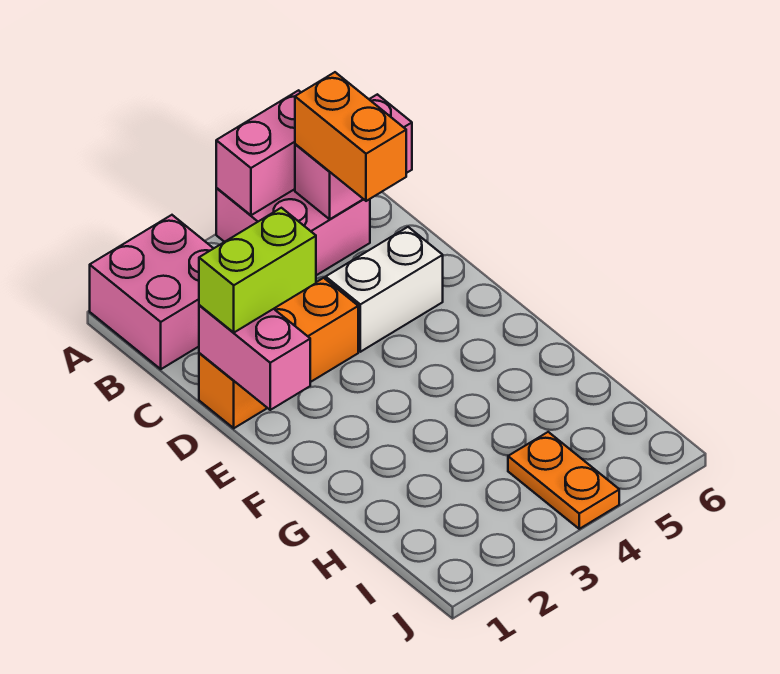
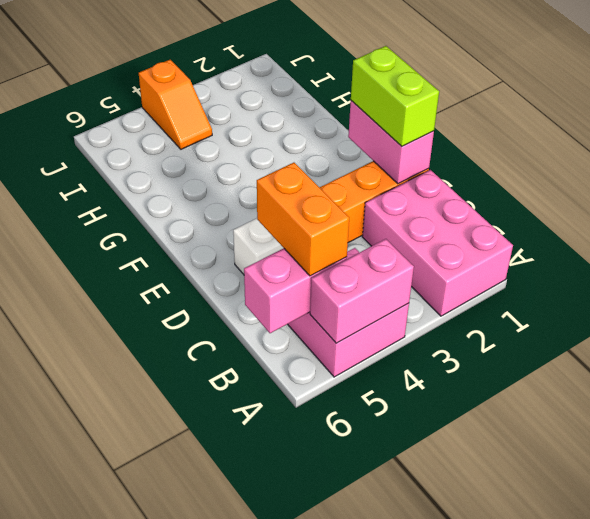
pink 2x2 brick [90,215,214,369] -> pink 2x3 brick [362,170,513,316]
lime 1x2 brick [199,208,316,333] -> lime 1x2 brick turned to [351,46,439,146]
orange 1x2 plate [508,432,619,529] -> orange 1x2 slope [139,60,212,149]

